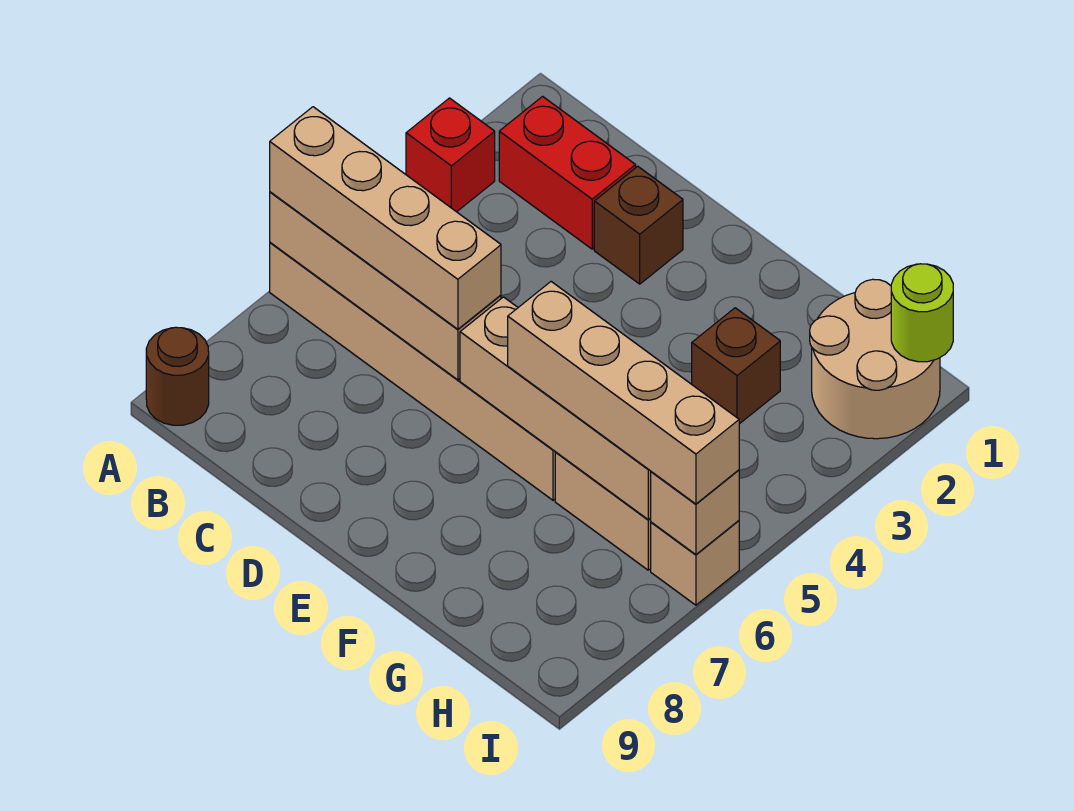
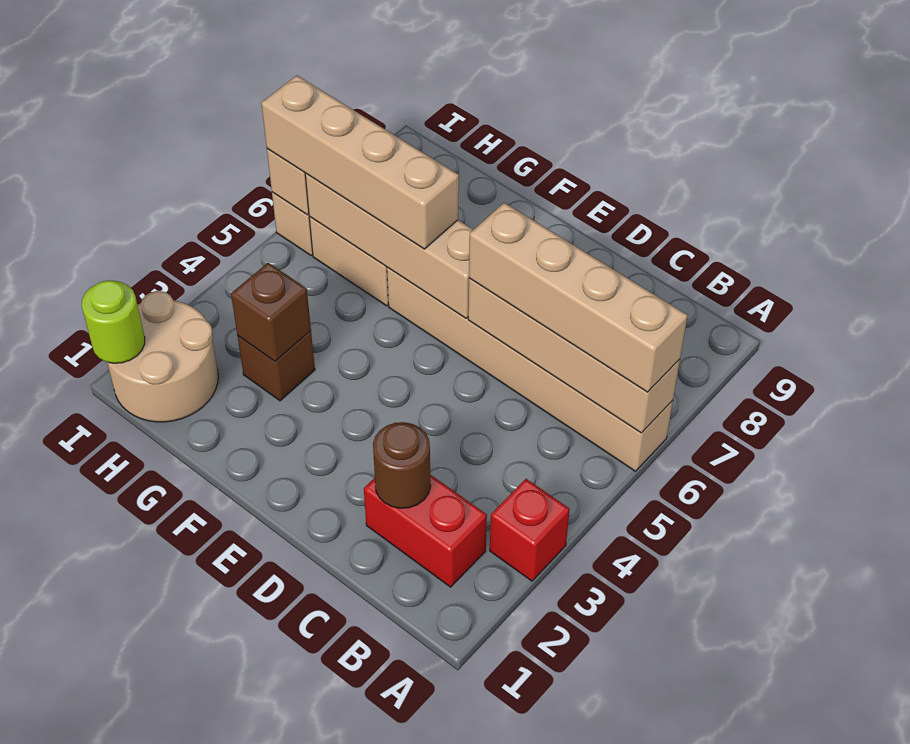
brown 1x1 round brick [146,327,209,425] -> brown 1x1 round brick moved to [373,422,431,508]
brown 1x1 brick [594,166,683,284] -> brown 1x1 brick moved to [231,263,311,361]

